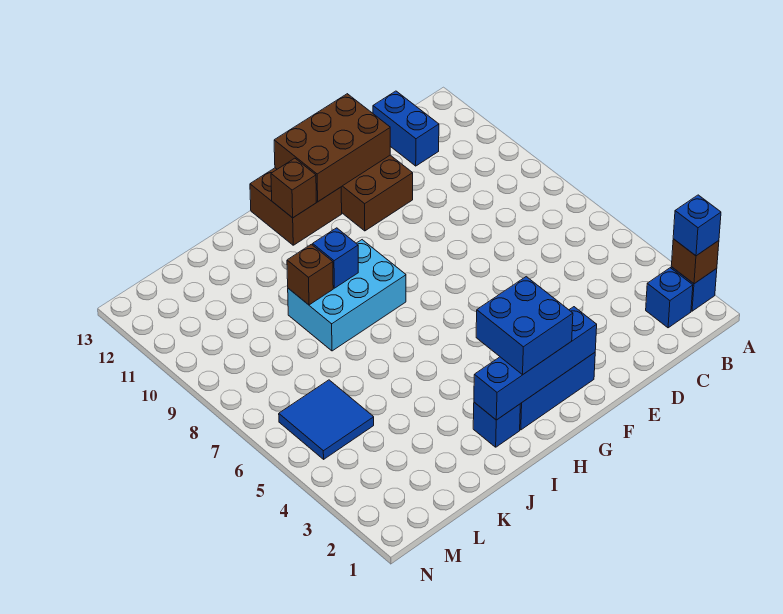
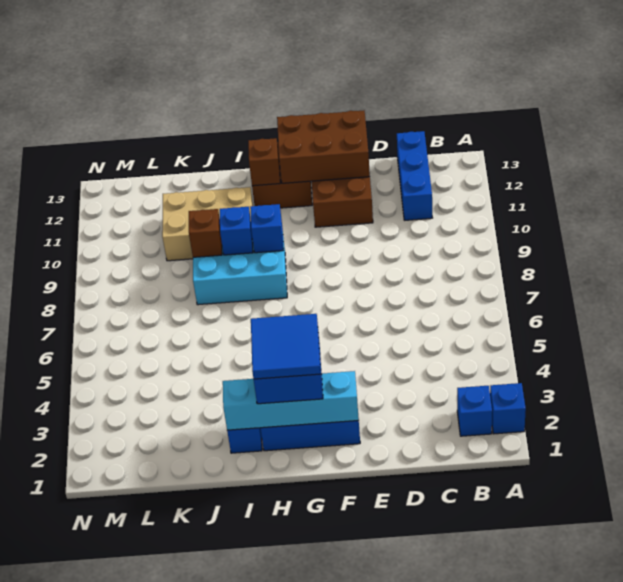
brown 1x1 brick [671,239,719,284] -> none
blue 1x1 brick [673,195,721,256] -> blue 1x1 brick moved to [250,204,284,253]
blue 1x2 brick [373,91,439,166] -> blue 1x3 brick [397,131,432,220]
blue 1x4 brick [474,307,597,420] -> cyan 1x4 brick [223,371,359,430]
none -> tan 2x3 brick [162,187,253,261]
blue 2x2 tile [279,380,374,459] -> blue 2x2 tile moved to [251,314,321,379]

